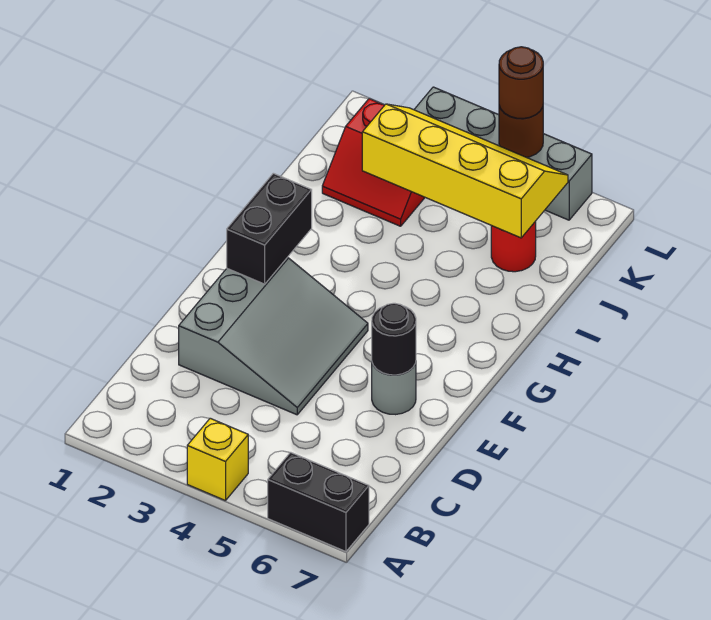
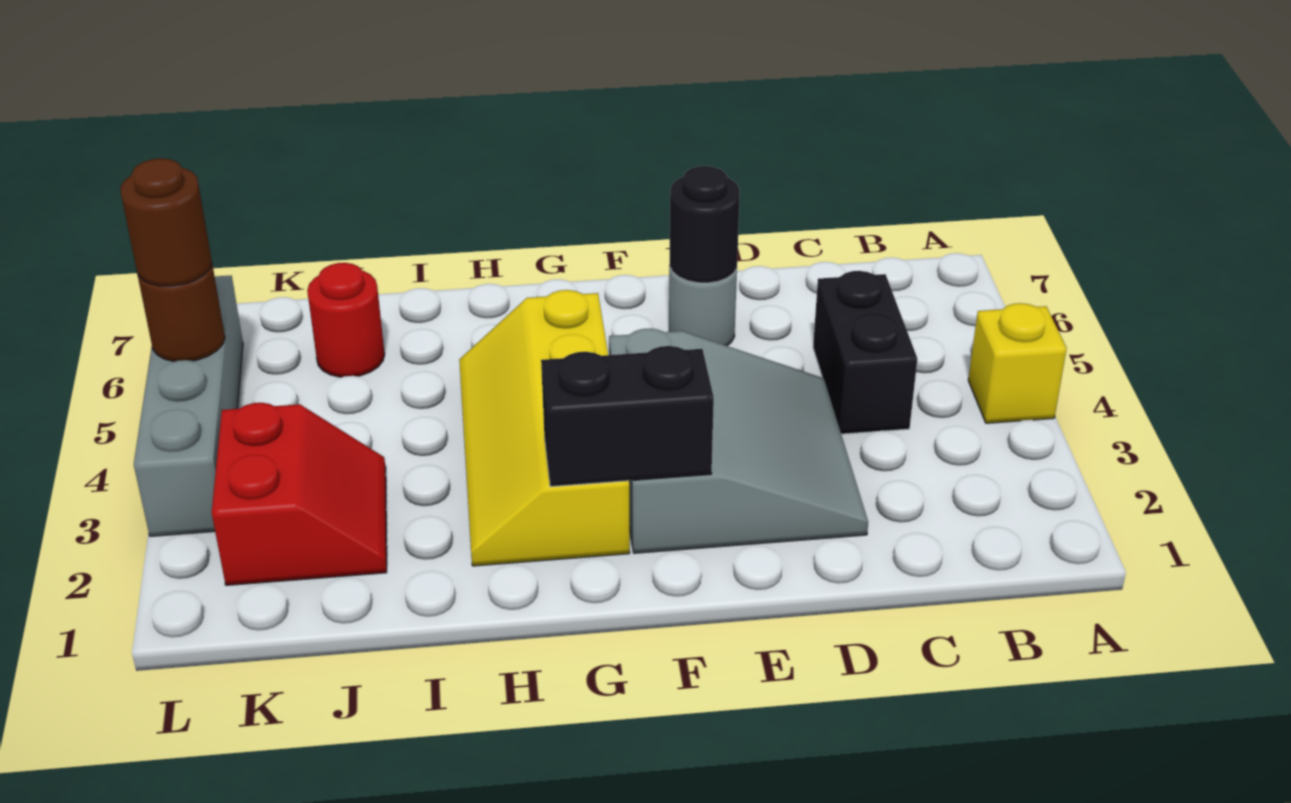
black 1x2 brick [268,452,369,552] -> black 1x2 brick moved to [813,271,917,434]
grey 3x3 slope [179,258,368,415] -> grey 3x3 slope turned to [609,329,868,553]
yellow 2x4 slope [362,104,568,238] -> yellow 2x4 slope moved to [459,290,630,566]

